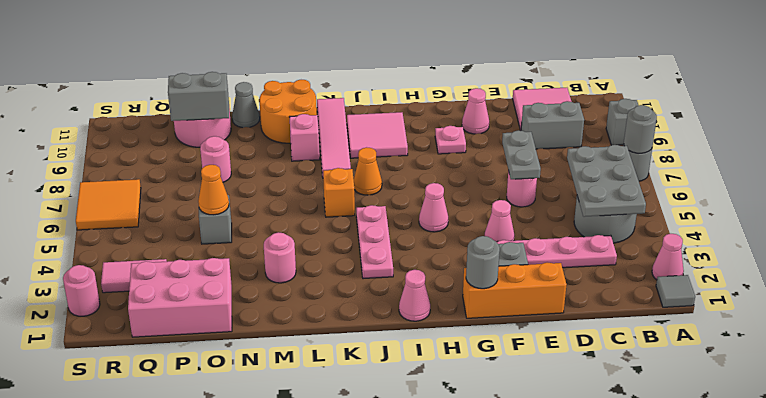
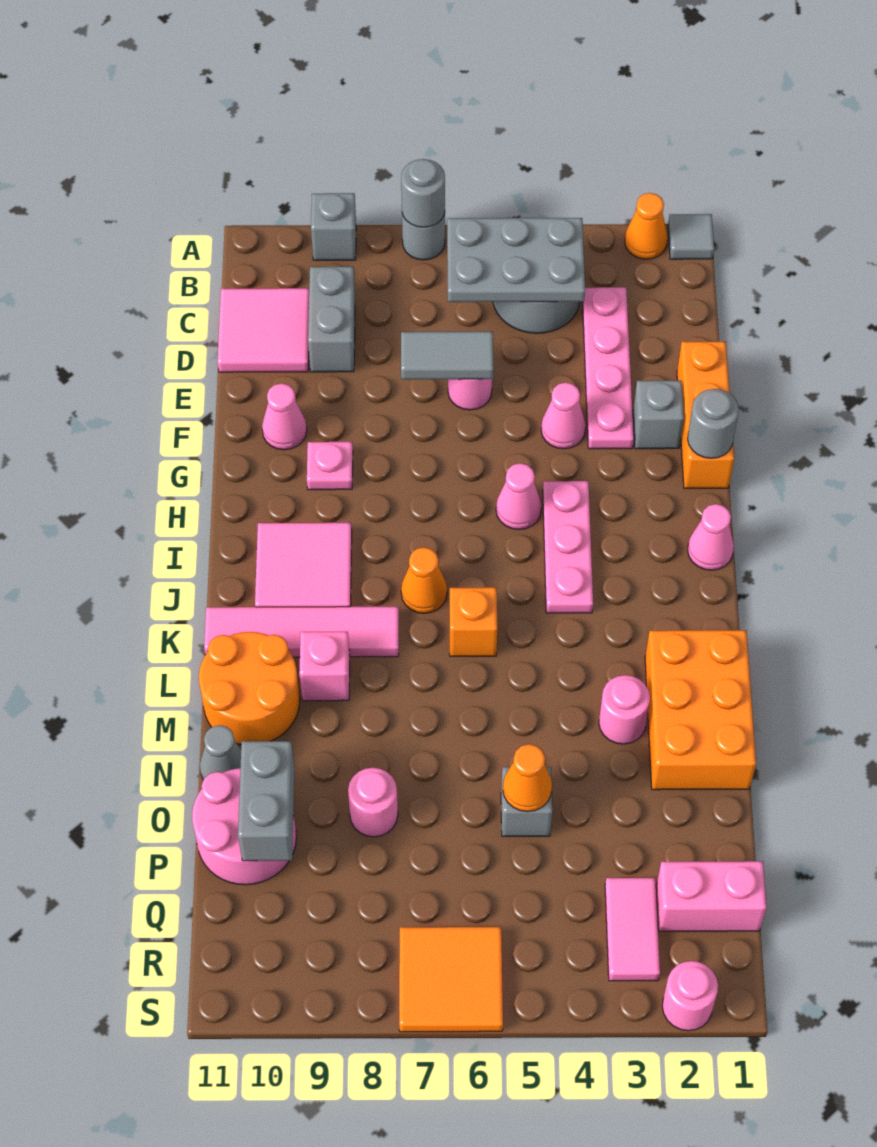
pink 1x1 cone [652,234,684,280] -> orange 1x1 cone [625,193,668,259]
grey 1x2 plate [502,130,541,179] -> grey 1x2 tile [401,332,493,379]
pink 1x3 plate [356,205,393,279] -> pink 1x3 plate turned to [543,481,593,613]
none -> orange 2x3 brick [645,630,756,790]
pink 2x3 brick [128,258,232,337] -> pink 1x2 brick [656,861,766,931]

